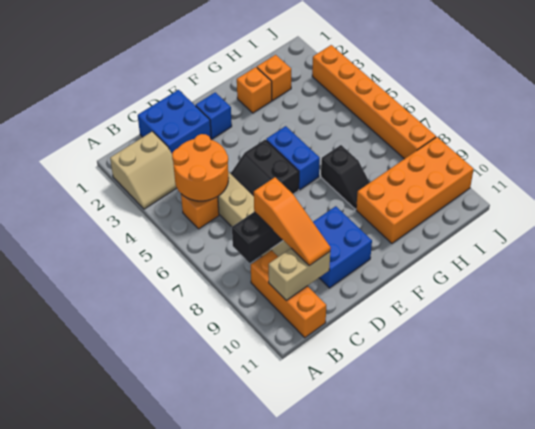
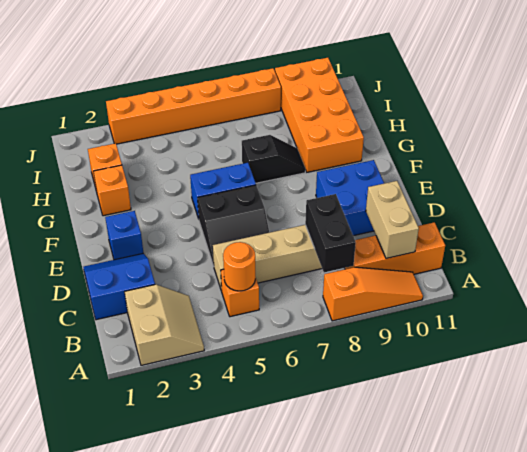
orange 2x2 round brick [172,134,228,201] -> orange 1x1 round brick [223,242,255,291]
blue 2x2 brick [138,90,211,153] -> blue 2x2 slope [83,253,155,320]
orange 1x3 slope [254,177,331,266] -> orange 1x3 slope moved to [323,267,423,321]

